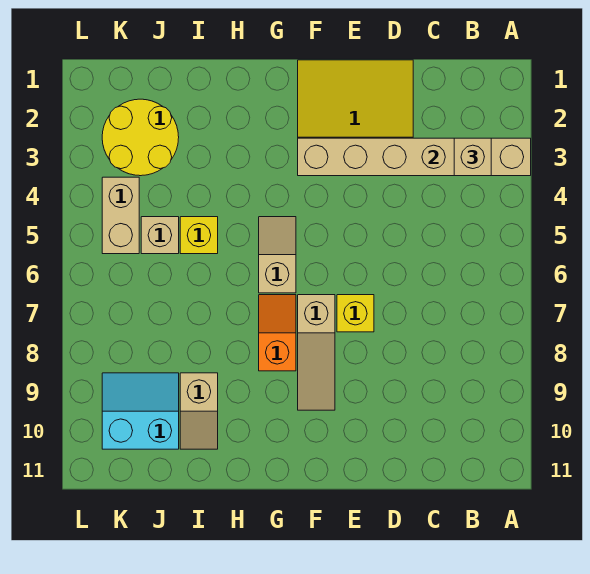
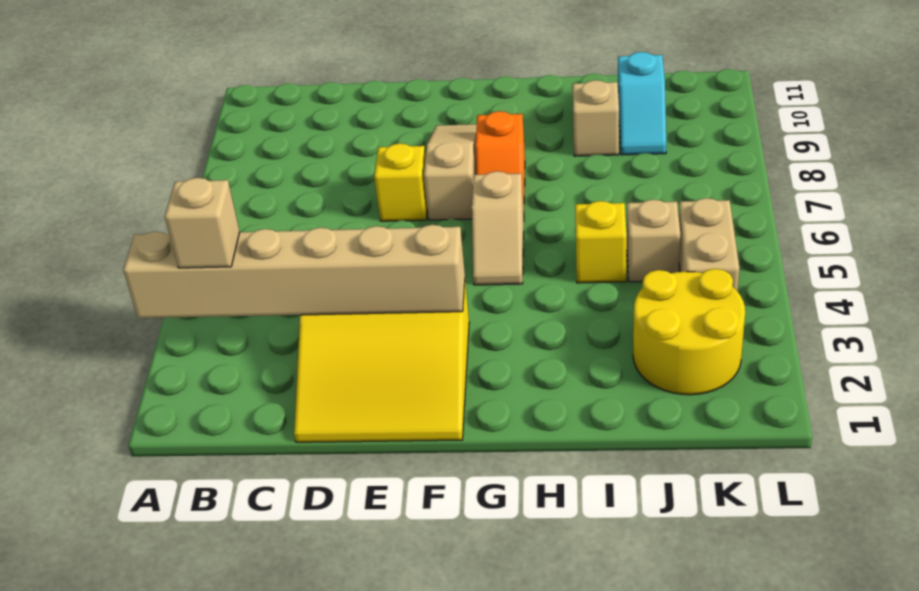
cyan 2x2 slope [102,373,179,449] -> cyan 1x2 slope [618,52,666,155]

